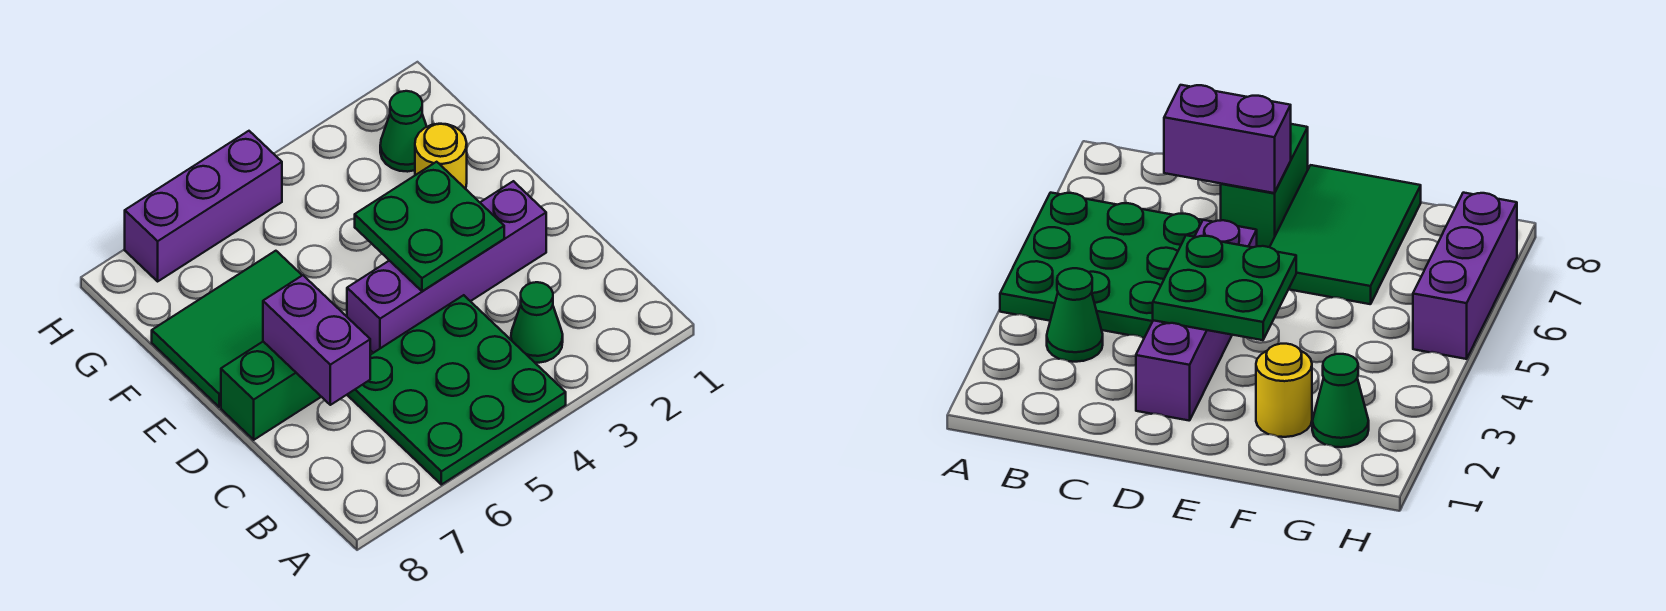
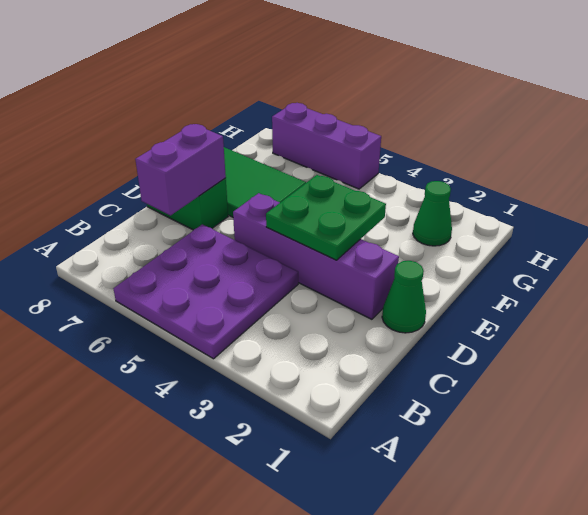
green 3x3 plate [347,295,566,485] -> purple 3x3 plate [114,224,298,359]
green 1x1 cone [511,282,563,363] -> green 1x1 cone moved to [382,261,426,333]
yellow 1x1 round brick [415,124,467,189] -> none

